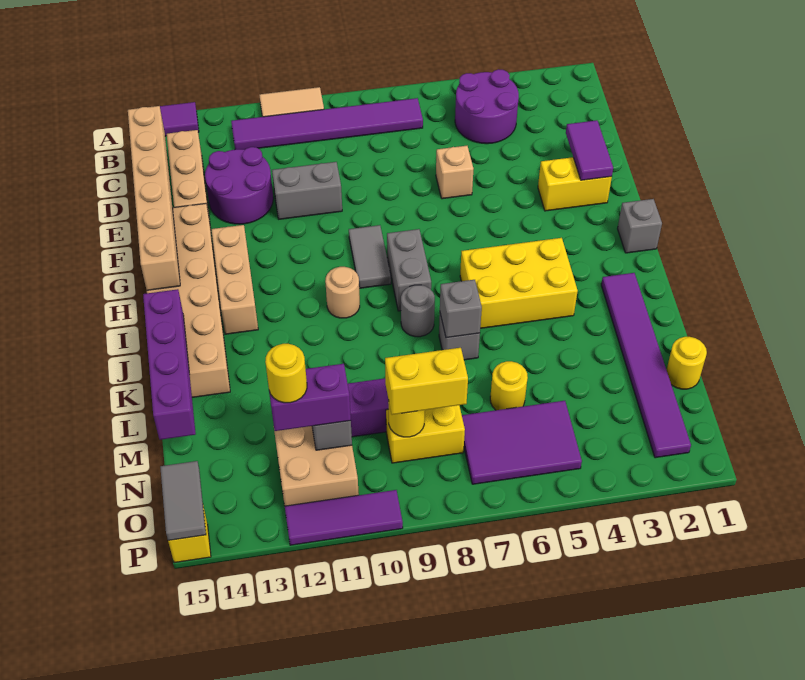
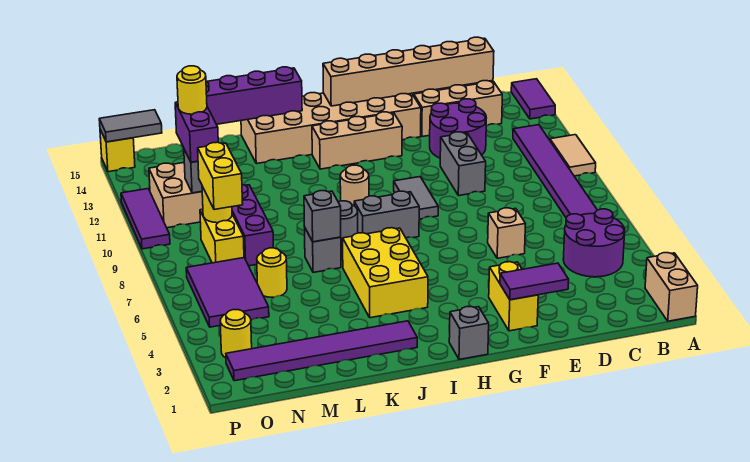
none -> tan 1x2 brick [645,253,698,321]
grey 1x2 tile [349,225,391,288] -> grey 1x2 tile turned to [394,177,438,219]
yellow 1x1 round brick [666,337,707,389] -> yellow 1x1 round brick moved to [220,310,252,358]

